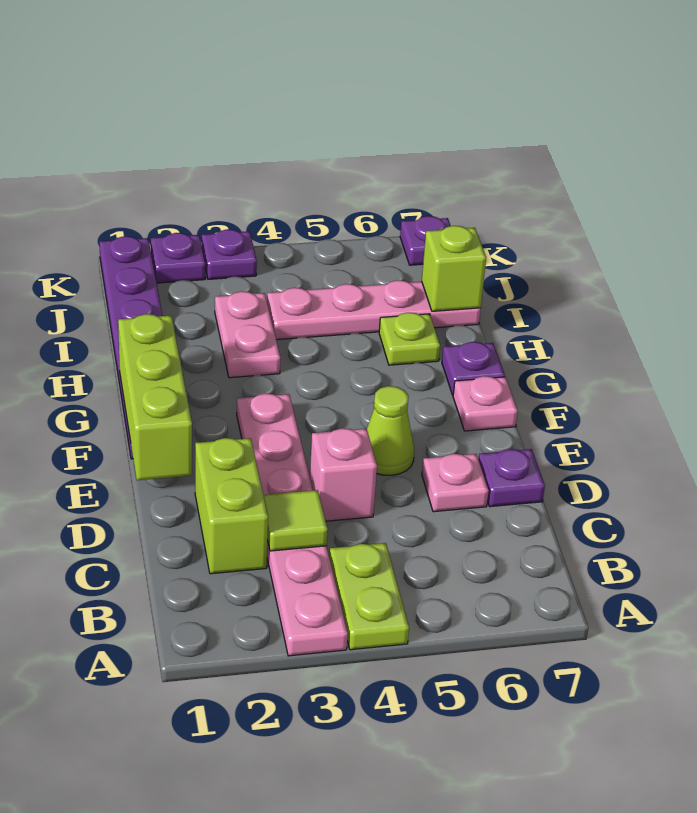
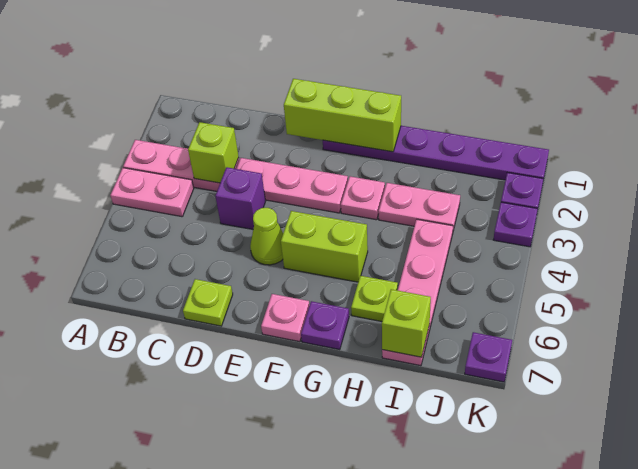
lime 1x2 plate [329,543,409,650] -> pink 1x2 plate [111,168,194,217]
lime 1x2 brick [195,438,268,574] -> lime 1x2 brick moved to [281,211,368,282]
lime 1x1 tile [264,490,328,551] -> lime 1x1 brick [188,122,239,183]
pink 1x1 brick [310,428,377,521] -> purple 1x1 brick [215,167,265,229]
pink 1x1 plate [422,454,489,512] -> pink 1x1 plate moved to [341,176,385,220]
purple 1x1 plate [478,449,545,507] -> lime 1x1 plate [183,279,233,326]

